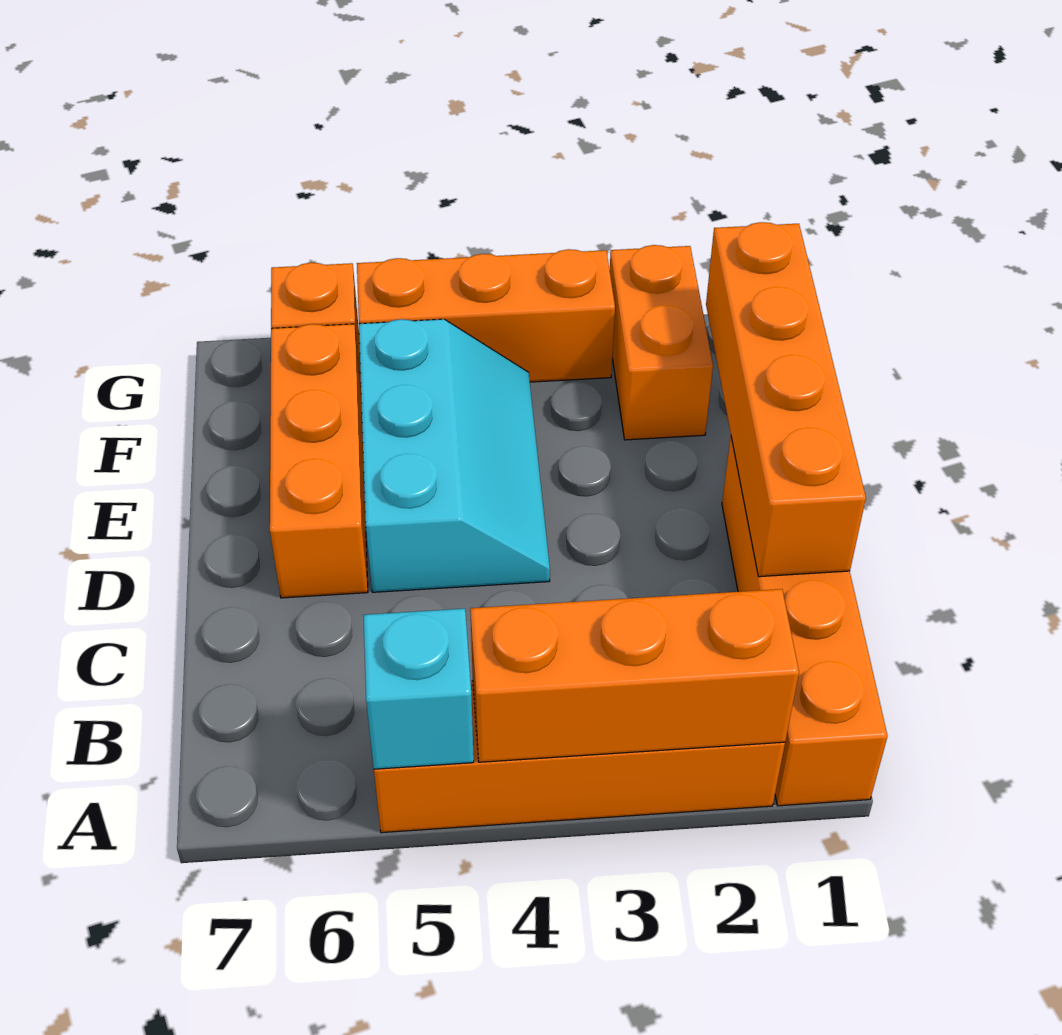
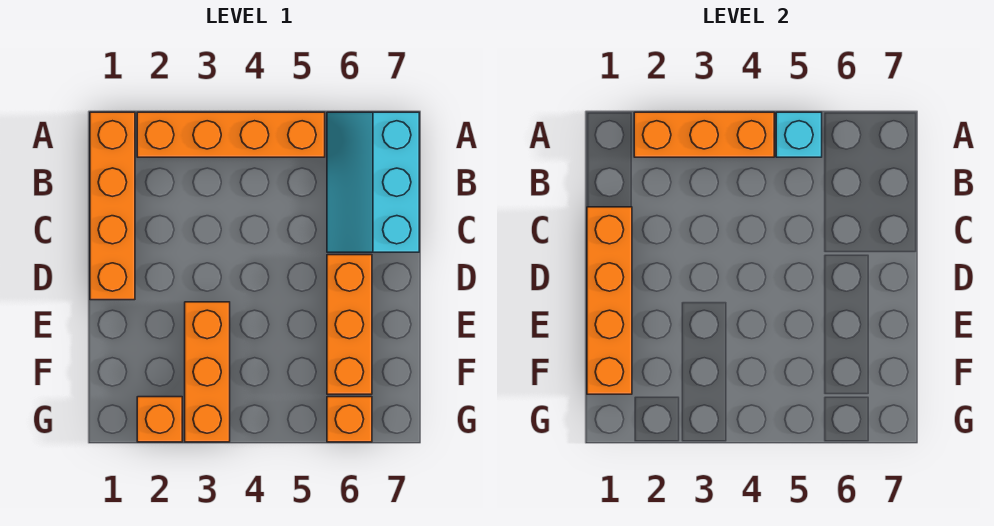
cyan 2x3 slope [359,319,550,592] -> cyan 2x3 slope moved to [327,112,419,252]
orange 1x2 brick [610,245,713,440] -> orange 1x1 brick [137,397,182,442]
orange 1x3 brick [357,249,615,382] -> orange 1x3 brick turned to [185,302,230,442]

